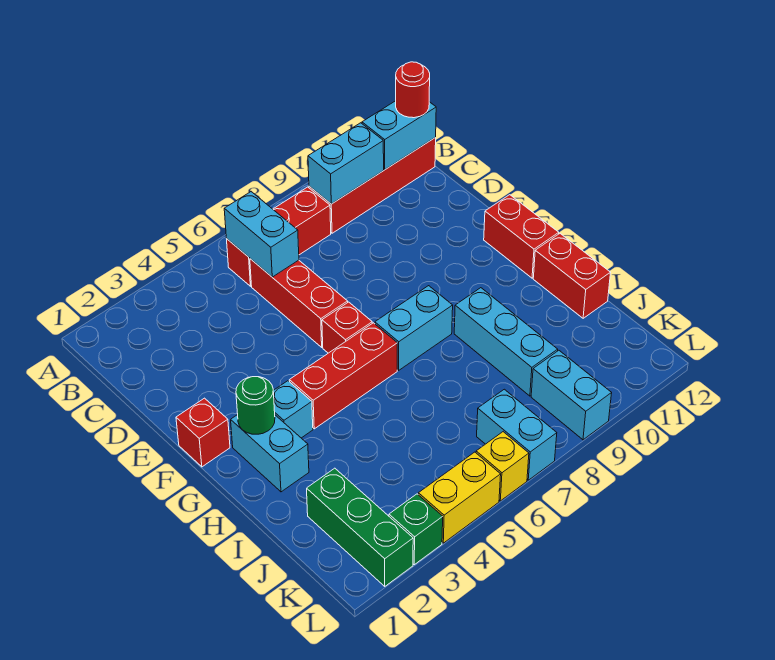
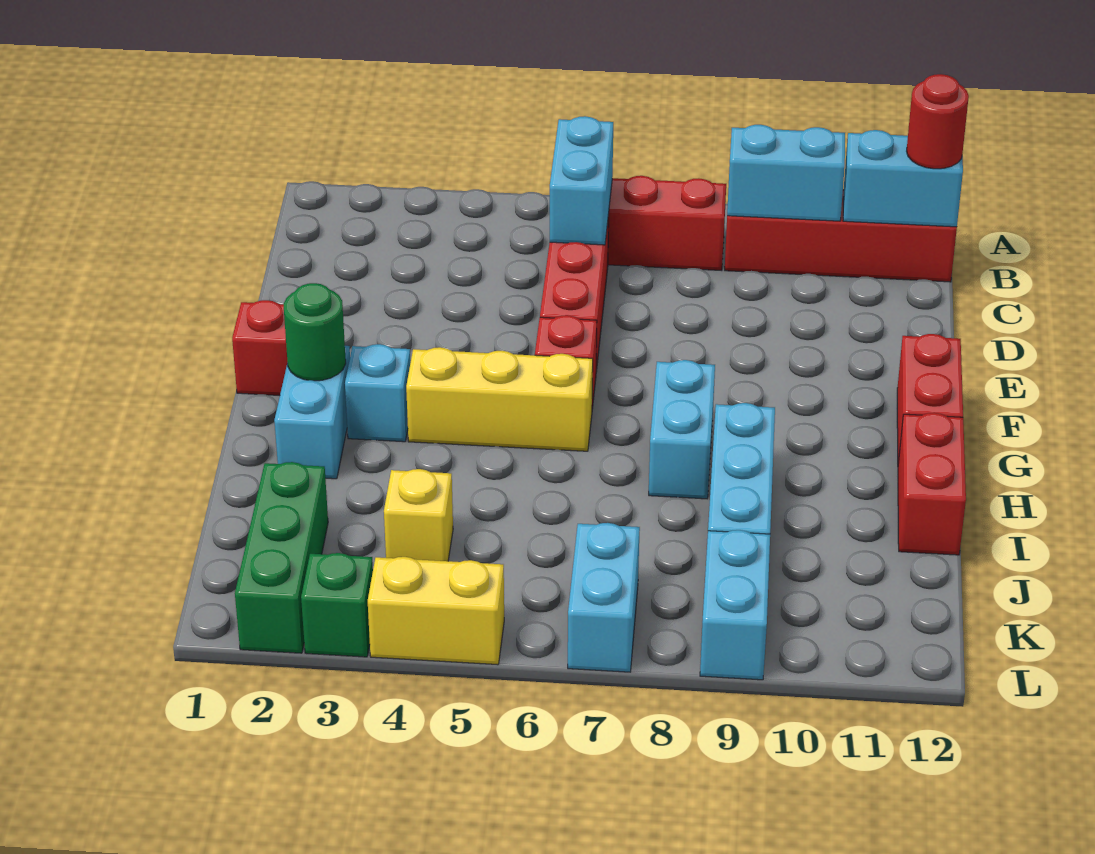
red 1x3 brick [289,323,397,429] -> yellow 1x3 brick [406,347,593,451]
cyan 1x2 brick [375,286,453,370] -> cyan 1x2 brick turned to [649,360,715,499]
yellow 1x1 brick [476,432,529,501] -> yellow 1x1 brick moved to [384,469,453,561]

